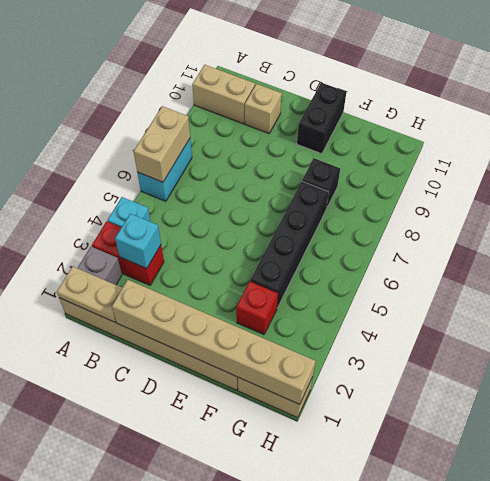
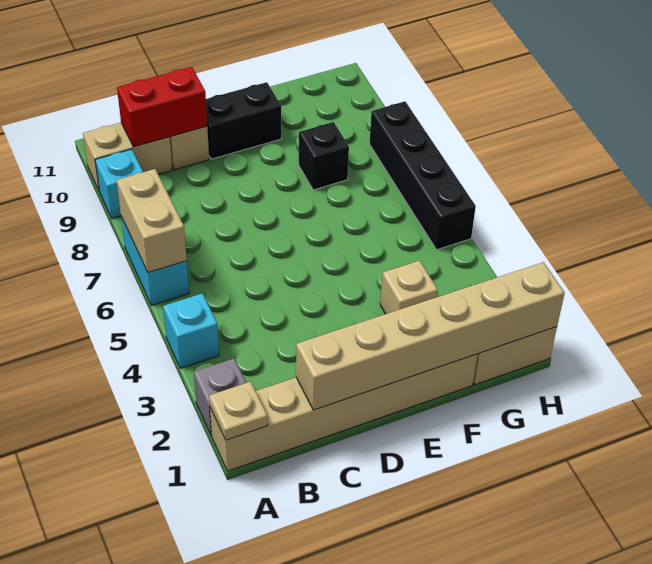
tan 1x2 plate [57,267,122,322] -> tan 1x1 plate [209,382,268,440]
red 1x2 brick [92,221,164,285] -> red 1x2 brick moved to [117,67,207,147]
cyan 1x1 brick [115,214,161,268] -> cyan 1x1 brick moved to [95,149,143,218]
black 1x2 brick [297,83,346,154] -> black 1x2 brick turned to [206,82,281,159]
red 1x1 brick [236,282,278,335] -> tan 1x1 brick [380,261,438,314]
black 1x4 brick [250,182,329,308] -> black 1x4 brick moved to [370,101,476,250]

